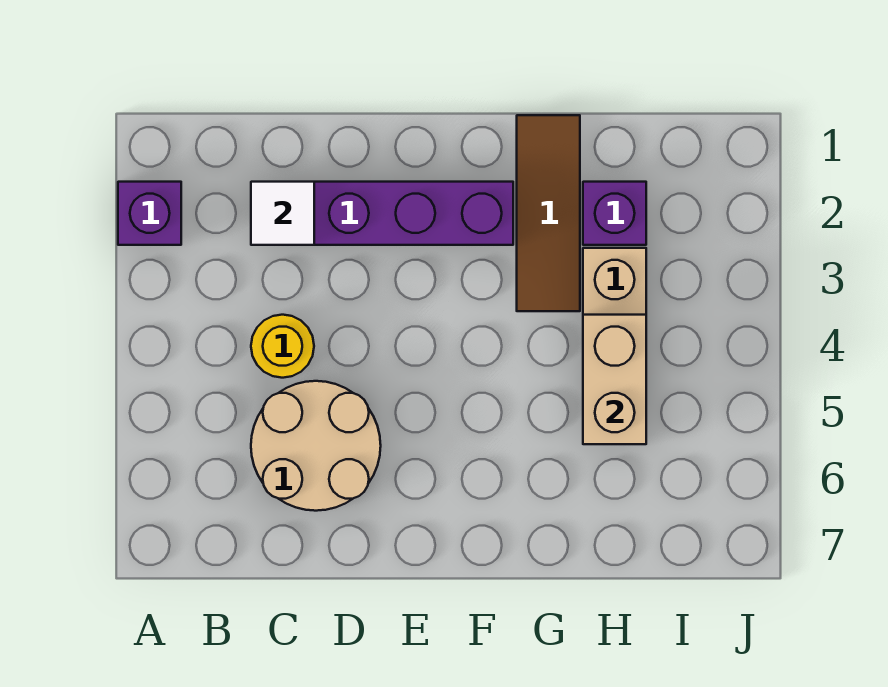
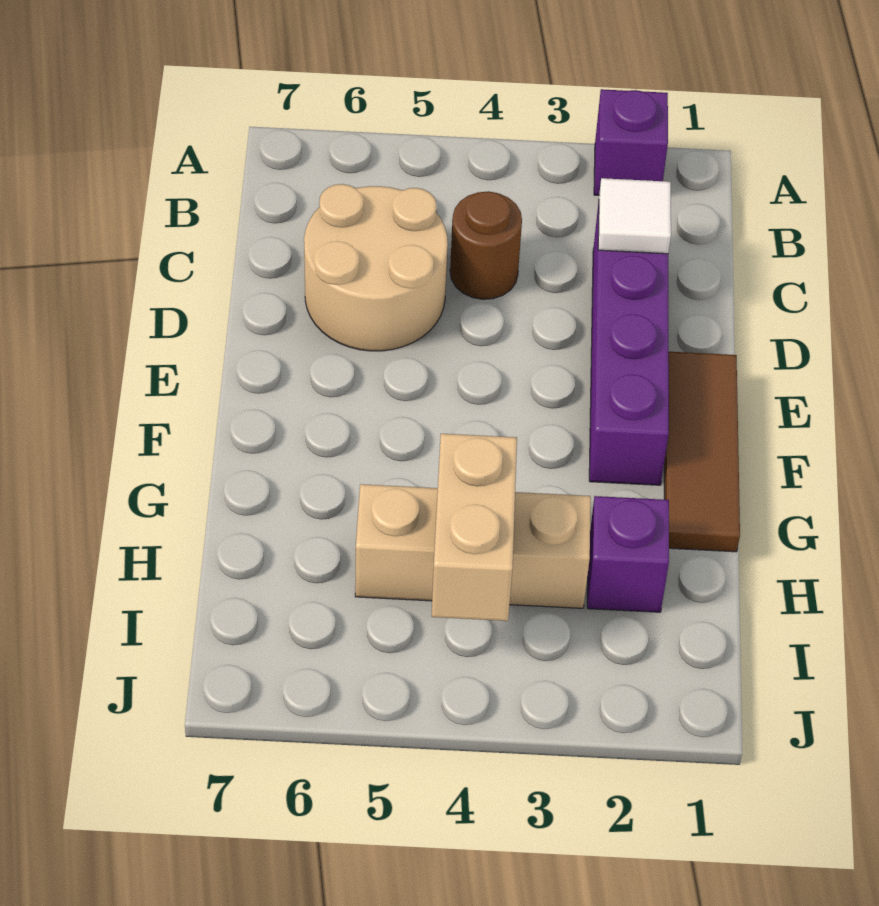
yellow 1x1 round brick [251,315,314,378] -> brown 1x1 round brick [450,191,522,299]
brown 1x3 tile [517,115,580,311] -> brown 1x3 tile turned to [664,352,740,552]
tan 1x2 brick [583,315,646,444] -> tan 1x2 brick turned to [431,434,517,621]

